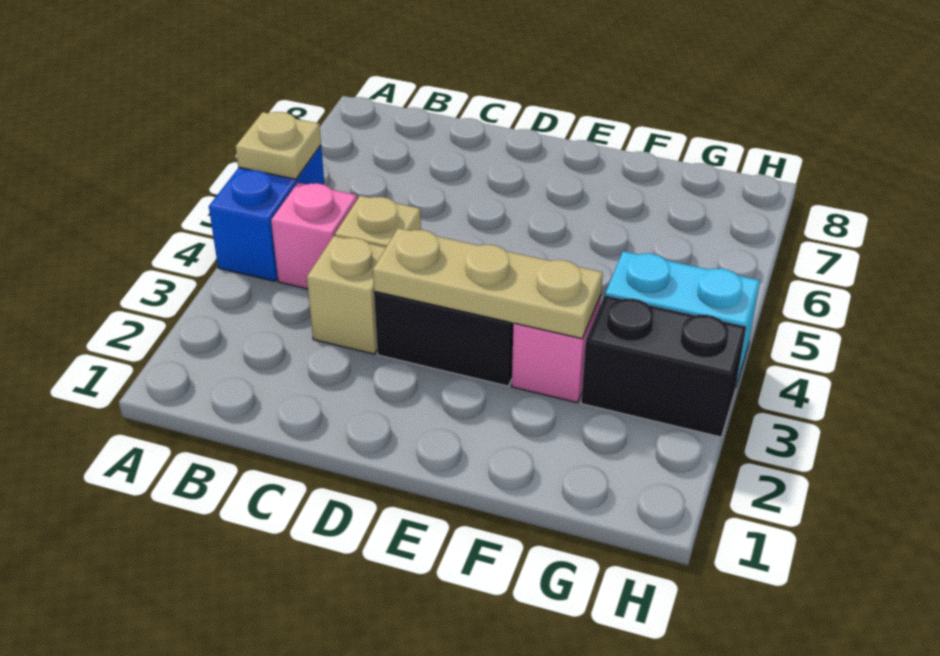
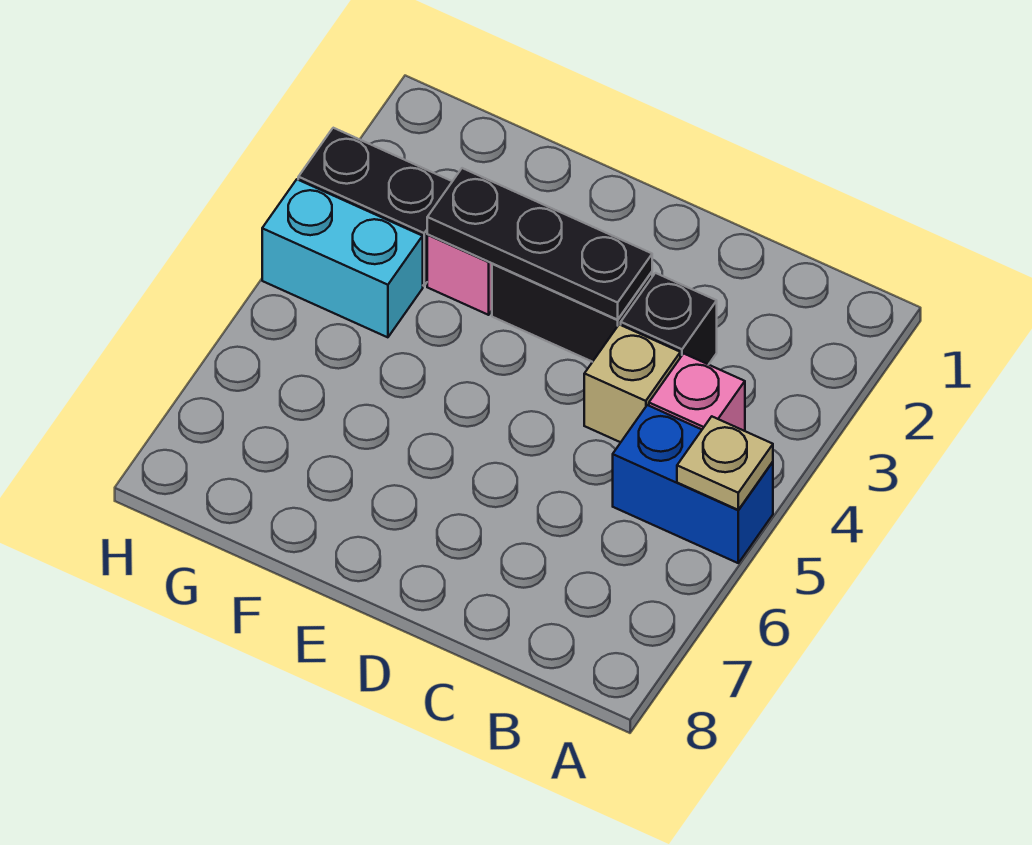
blue 1x2 brick [209,145,324,281] -> blue 1x2 brick turned to [613,405,773,563]
tan 1x1 brick [307,236,386,354] -> black 1x1 brick [621,273,717,365]
tan 1x3 plate [373,228,603,339] -> black 1x3 plate [427,168,652,320]

